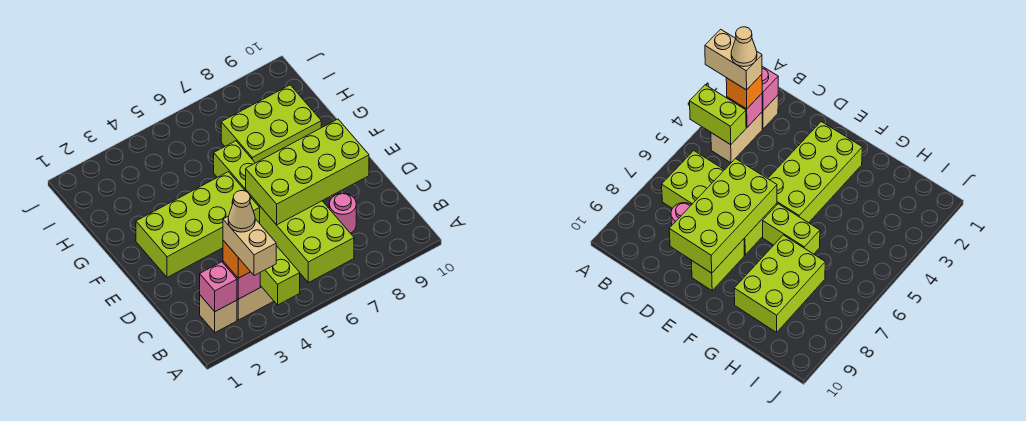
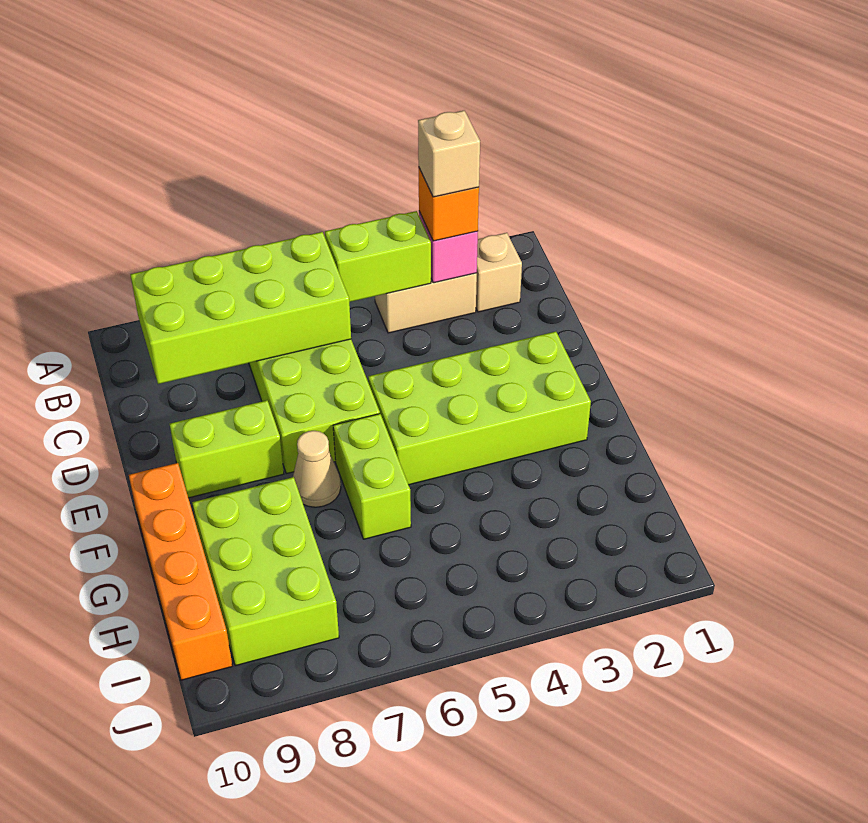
tan 1x2 brick [223,216,276,276] -> tan 1x1 brick [418,111,480,197]
lime 1x2 brick [260,246,300,305] -> lime 1x2 brick turned to [325,211,431,302]
pink 1x1 brick [200,262,237,312] -> none
tan 1x1 cone [228,191,255,232] -> tan 1x1 cone moved to [293,431,341,507]
pink 1x1 round brick [329,193,356,233] -> none
lime 2x4 brick [246,119,369,225] -> lime 2x4 brick moved to [130,232,351,384]
none -> orange 1x4 brick [129,463,232,680]
lime 2x3 brick [221,85,321,163] -> lime 2x3 brick turned to [192,477,339,666]

